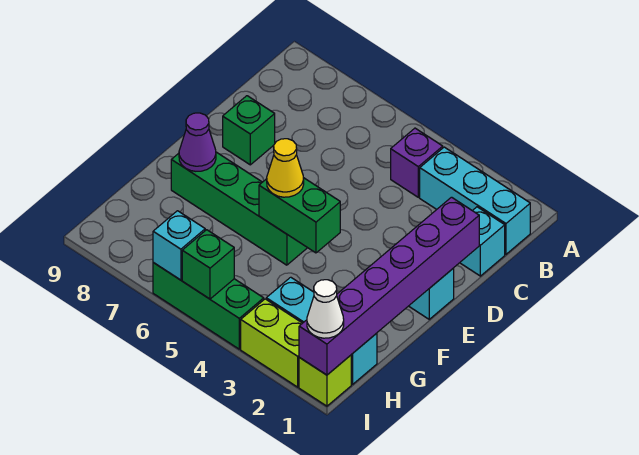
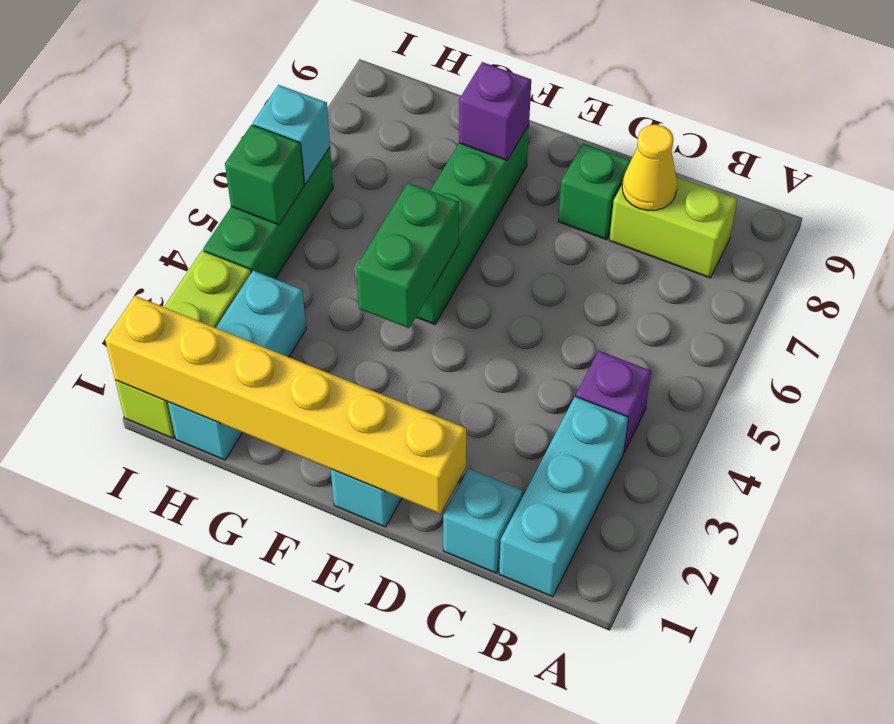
none -> lime 1x2 brick [609,177,737,278]
purple 1x6 brick [299,197,479,375] -> yellow 1x6 brick [105,296,466,514]
yellow 1x1 cone [267,139,304,197] -> yellow 1x1 cone moved to [622,125,677,211]
purple 1x1 cone [179,113,216,171] -> purple 1x1 brick [459,62,531,160]
white 1x1 cone [307,280,344,338] -> none

